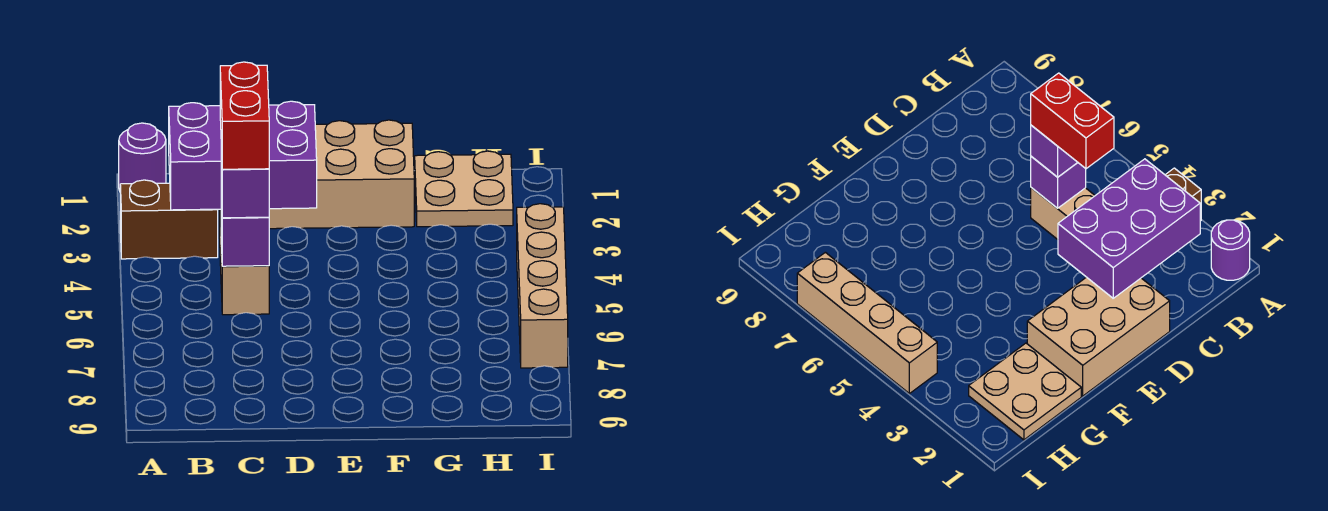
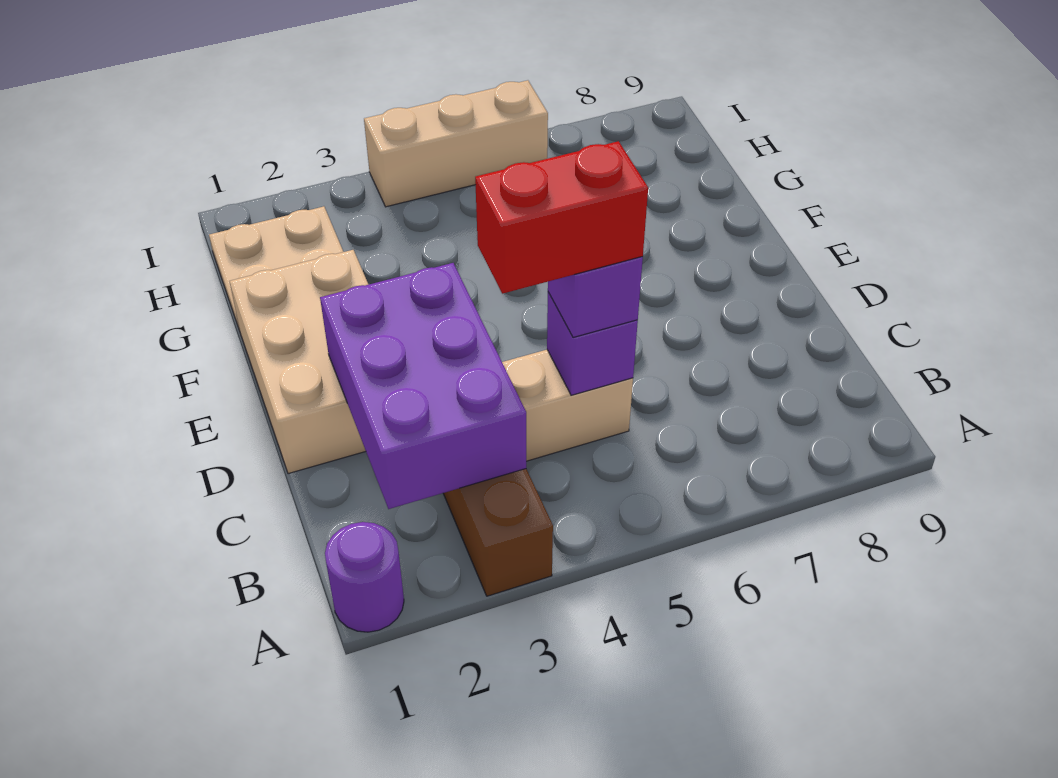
tan 1x4 brick [517,204,568,368] -> tan 1x3 brick [364,80,548,207]

